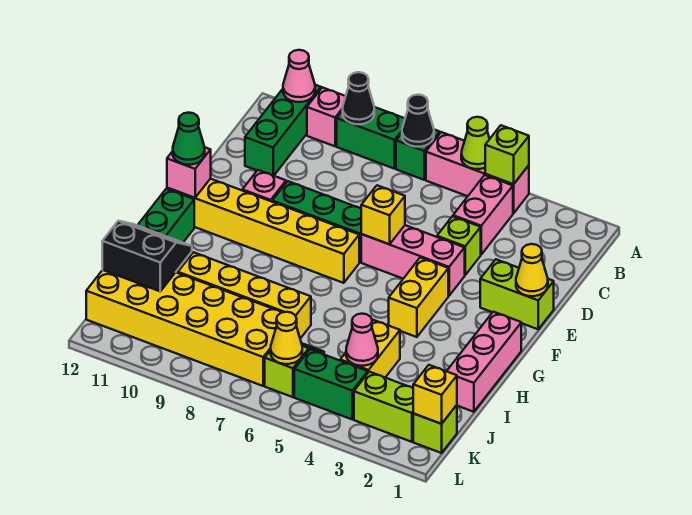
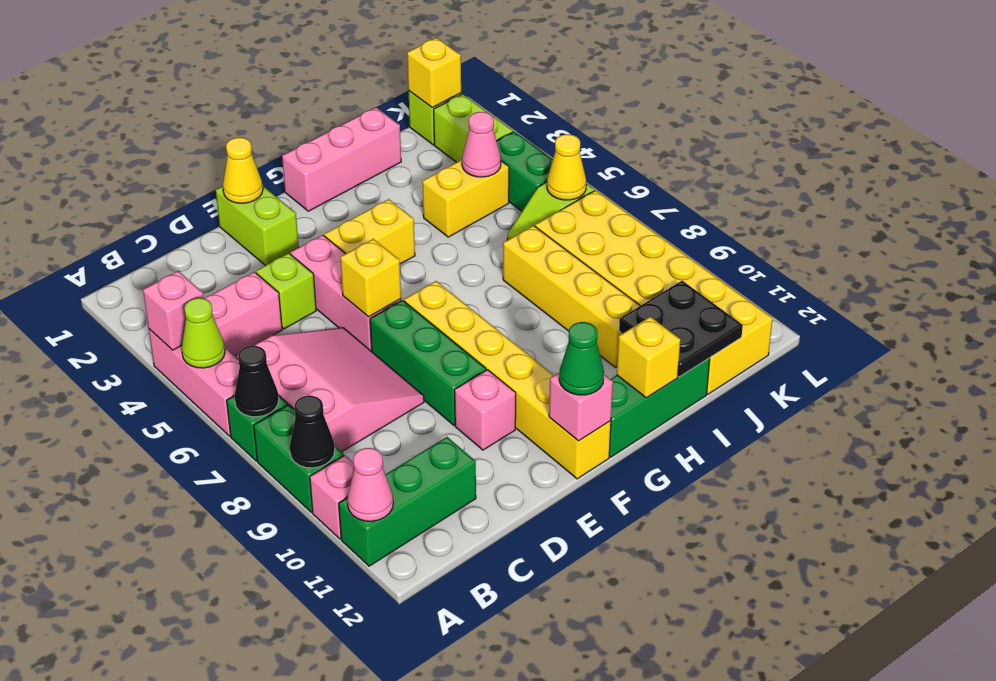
lime 1x1 brick [485,125,529,184] -> pink 1x1 brick [143,271,203,350]
none -> pink 3x3 slope [237,328,424,452]
none -> yellow 1x1 brick [617,317,680,398]
black 2x2 slope [102,221,192,291] -> black 2x2 plate [619,281,743,377]

